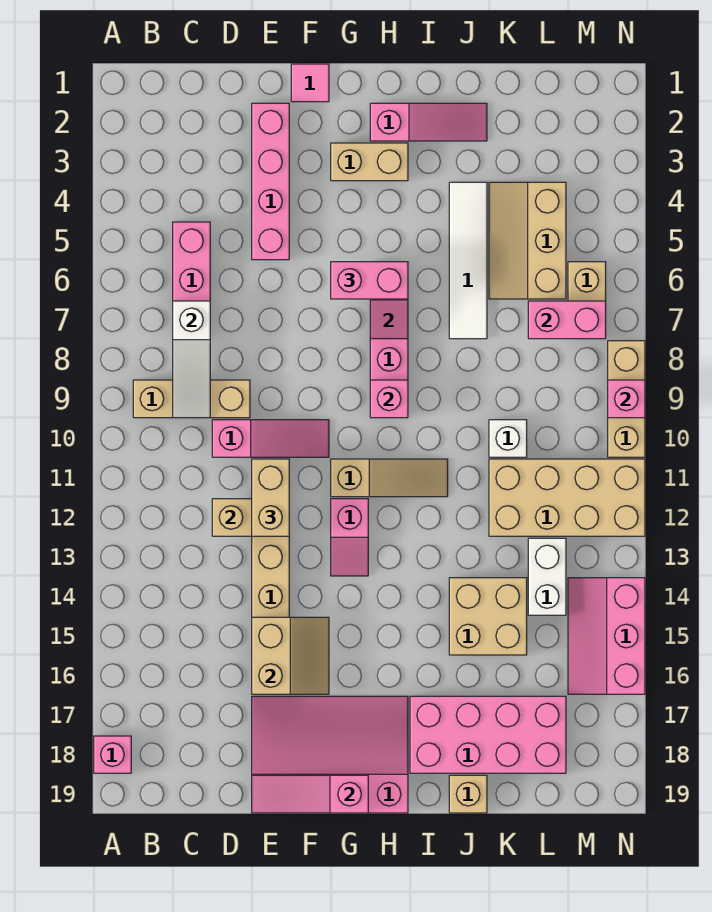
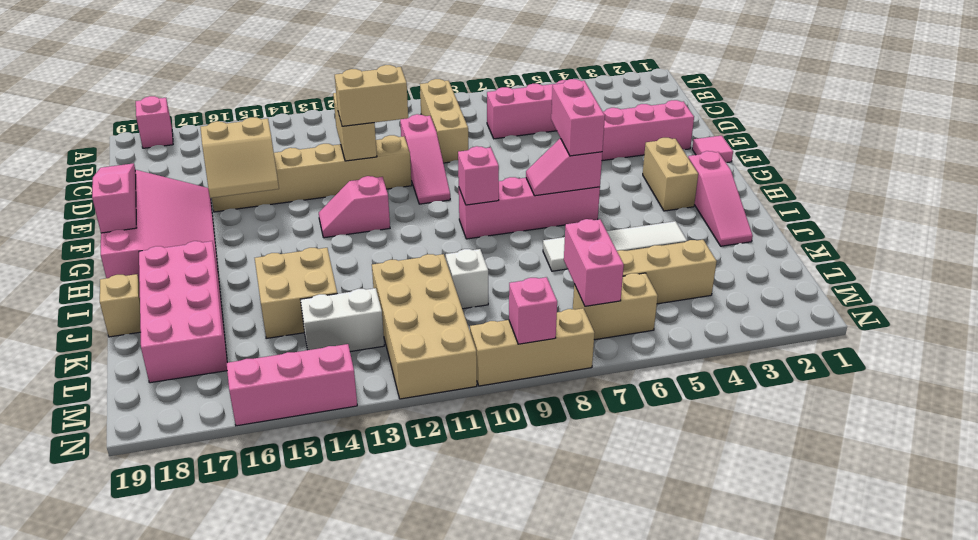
white 1x3 slope [173,301,210,418] -> none
tan 1x3 slope [331,459,448,497] -> none

